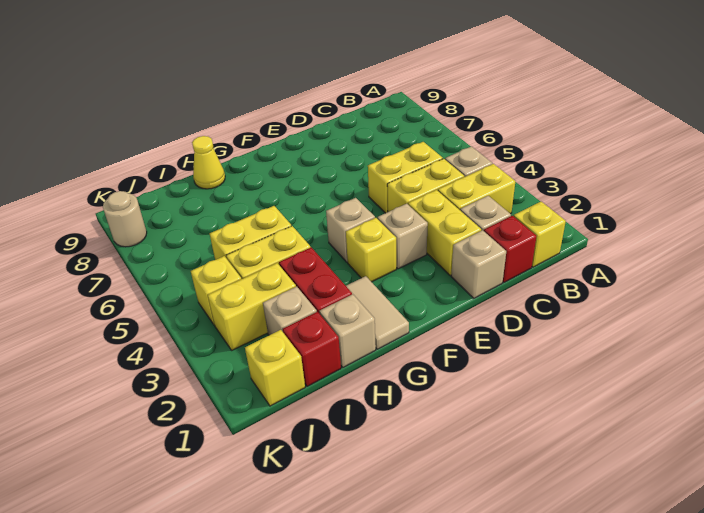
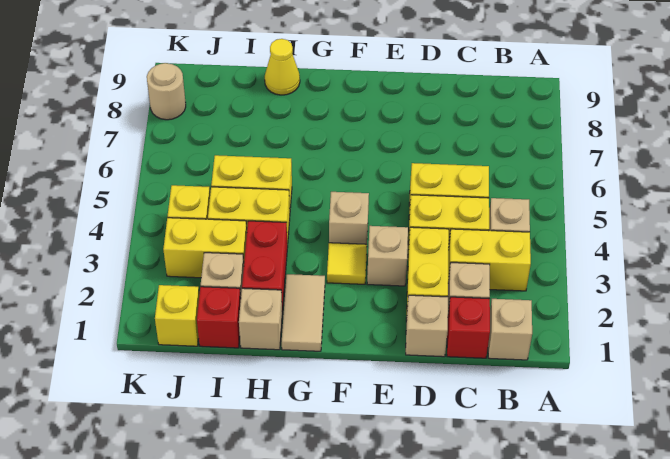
yellow 1x1 brick [514,202,566,267] -> tan 1x1 brick [488,299,532,360]
yellow 1x1 brick [346,218,396,282] -> yellow 1x1 tile [327,243,367,284]

